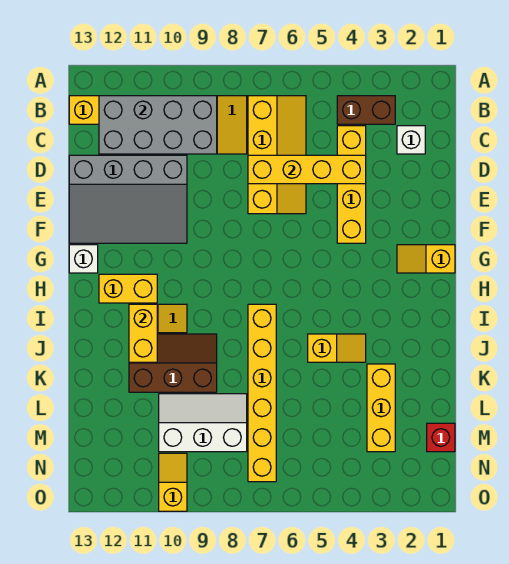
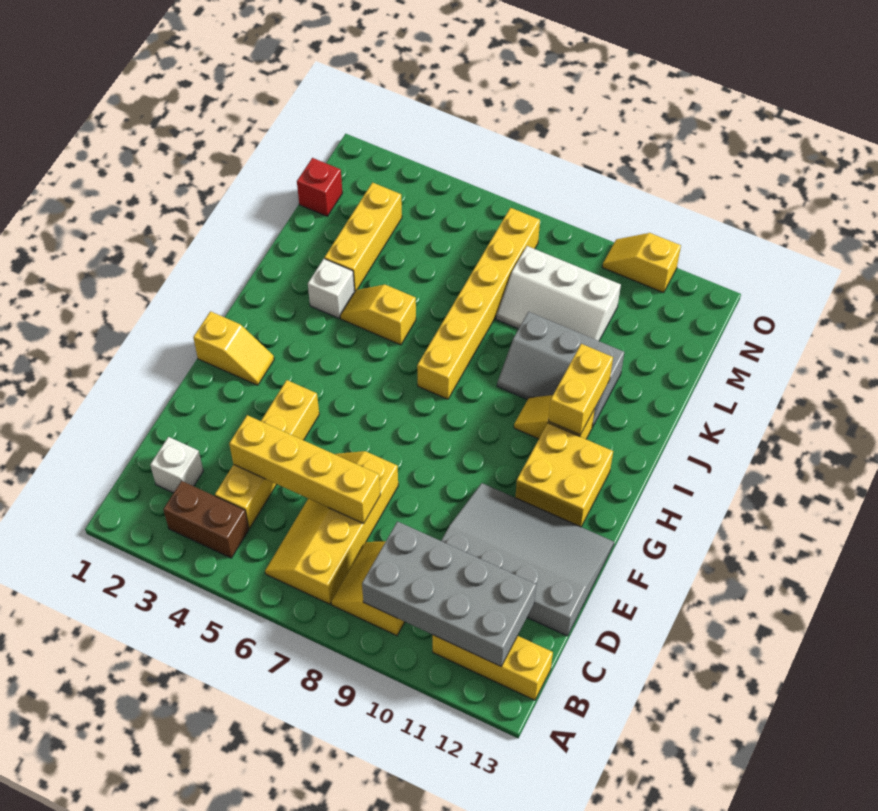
white 1x1 brick [69,245,98,273] -> white 1x1 brick moved to [308,259,355,318]
yellow 1x2 brick [99,274,157,303] -> yellow 2x2 brick [515,423,613,527]
brown 2x3 slope [129,334,217,392] -> grey 2x3 slope [497,312,624,427]
yellow 1x2 slope [159,453,187,511] -> yellow 1x2 slope turned to [602,233,681,293]

